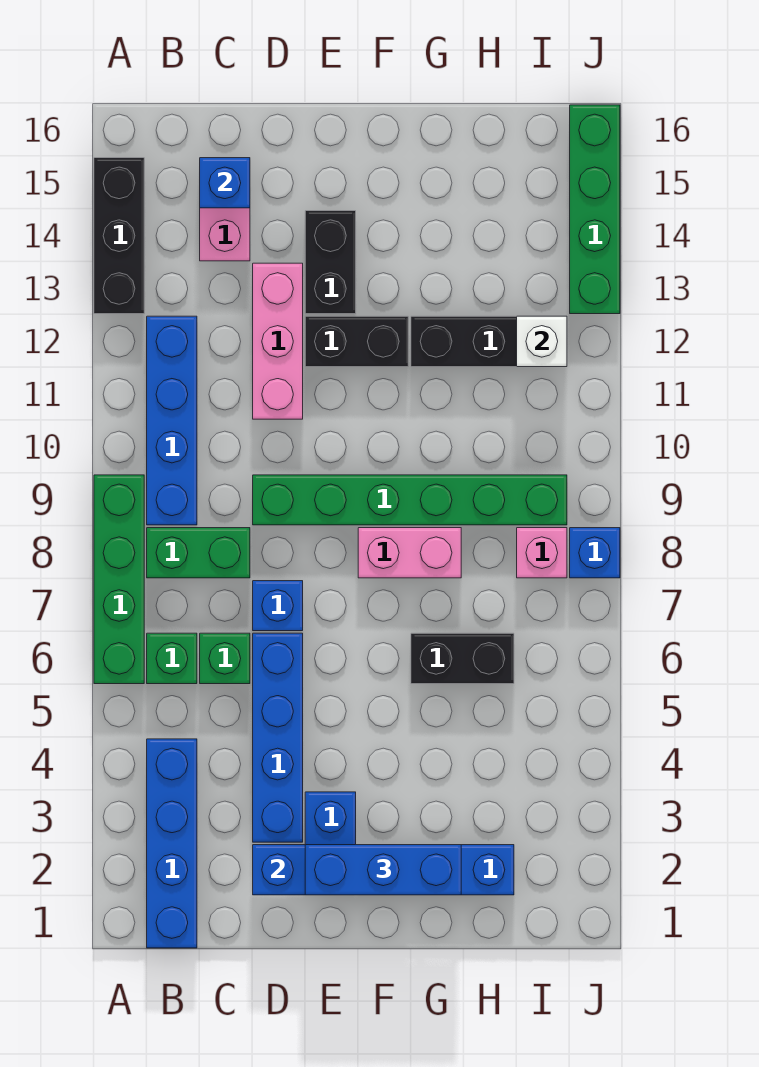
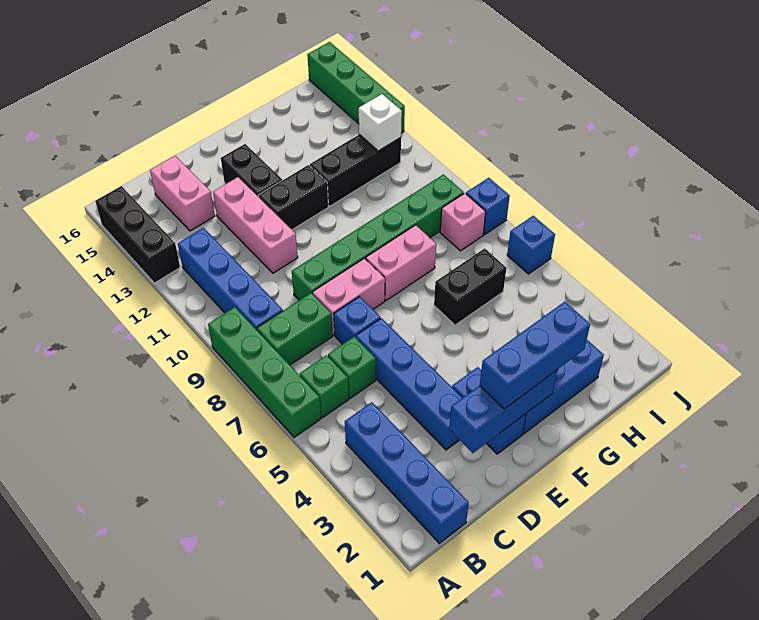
blue 1x1 brick [200,158,250,208] -> blue 1x1 brick moved to [507,216,555,274]
none -> pink 1x2 brick [312,258,385,335]

